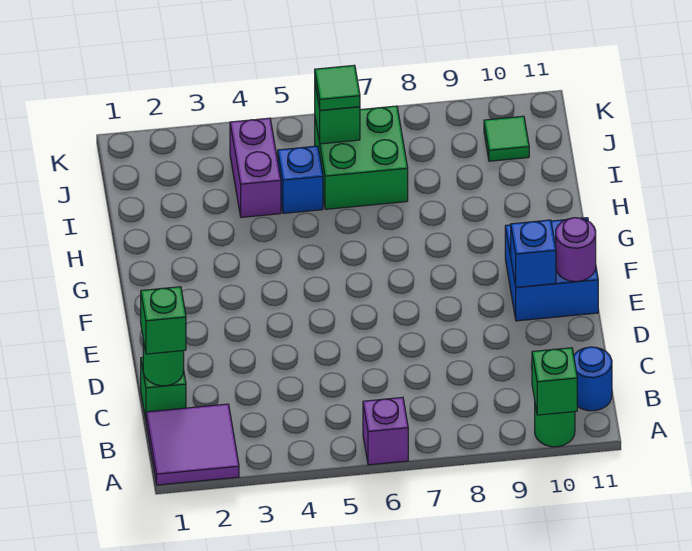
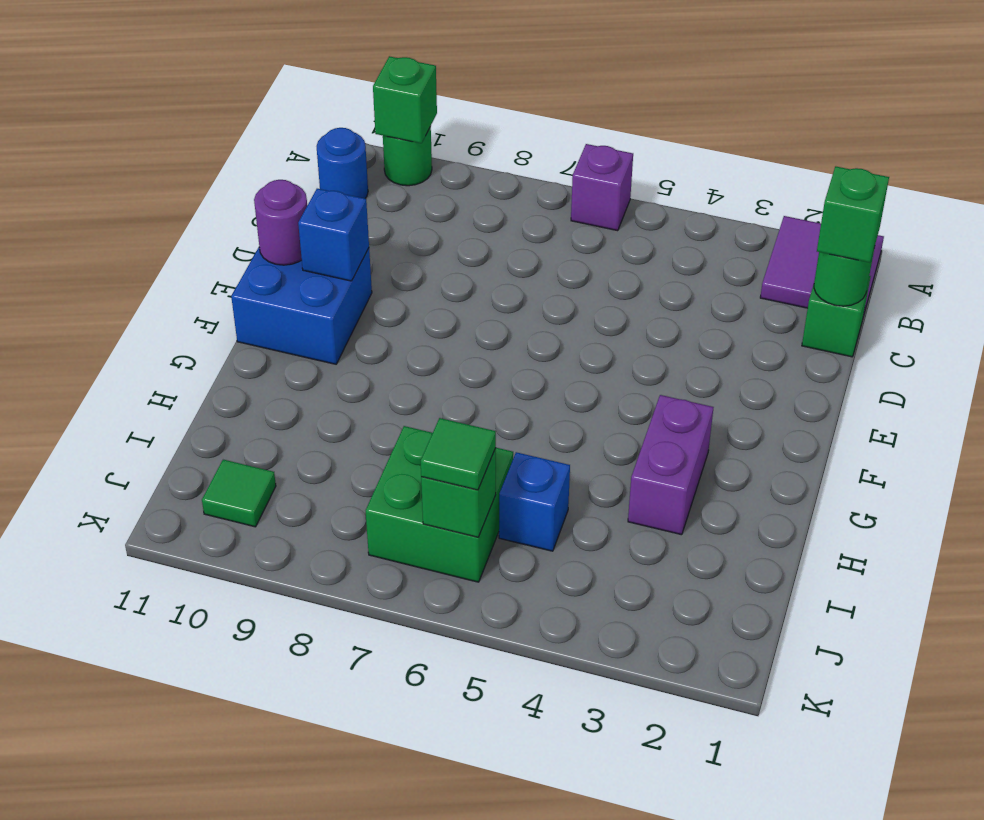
purple 1x2 brick [230,118,281,217] -> purple 1x2 brick moved to [628,395,714,535]

